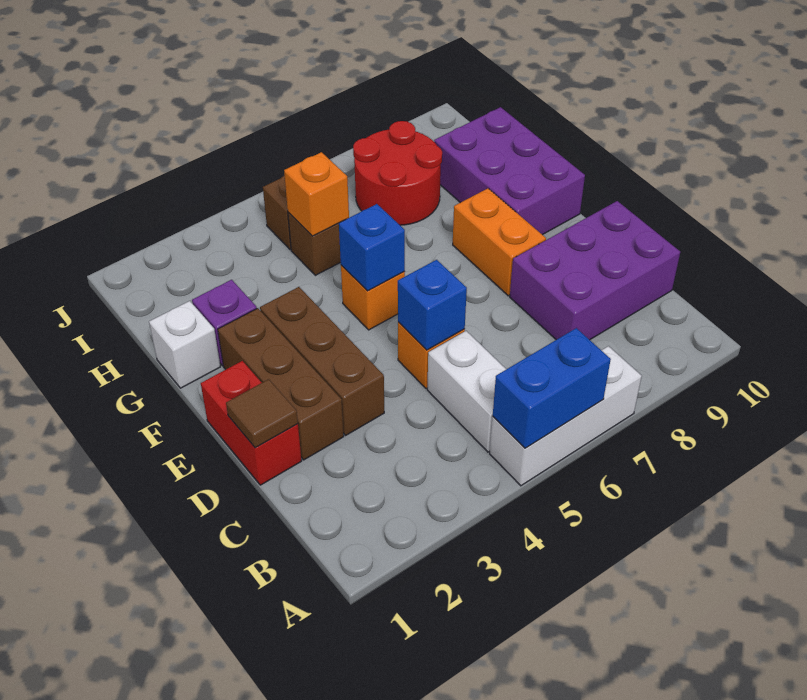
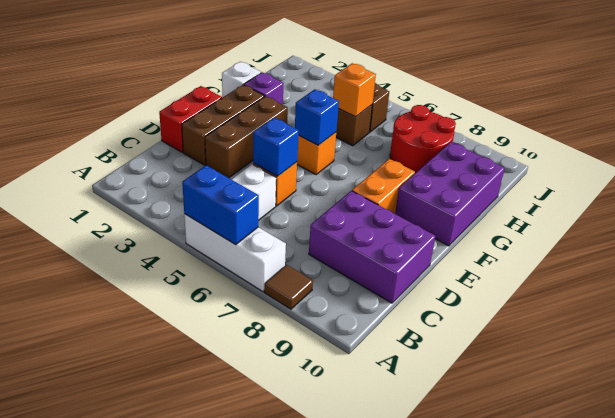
brown 1x1 tile [226,379,298,448] -> brown 1x1 tile moved to [264,265,313,309]

